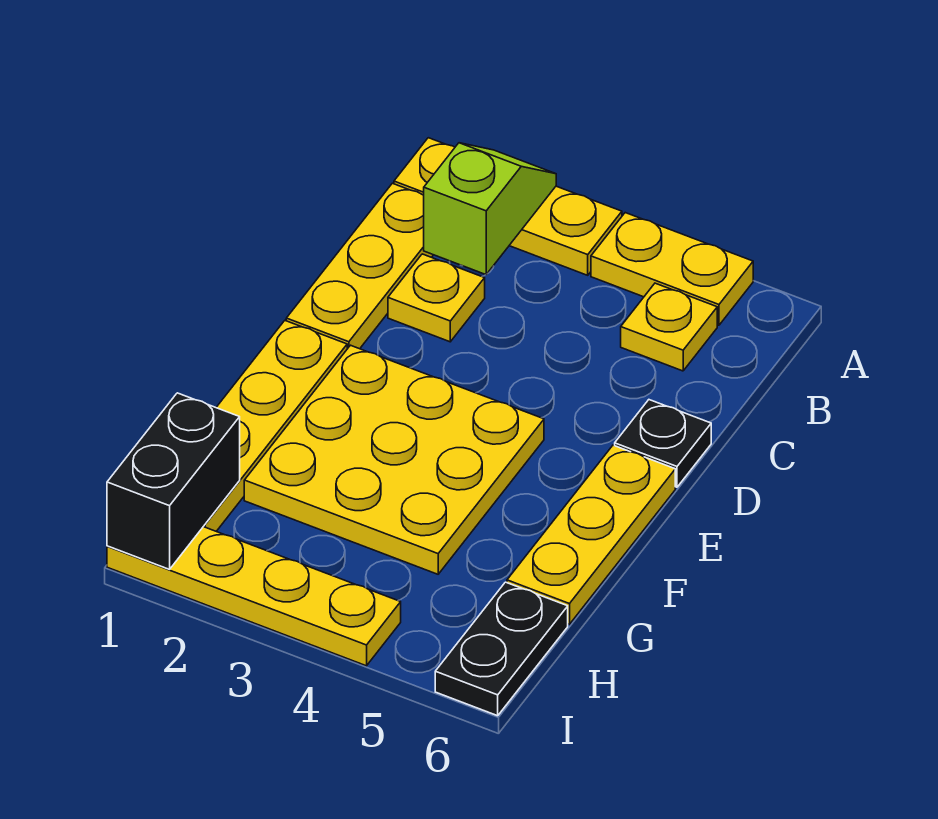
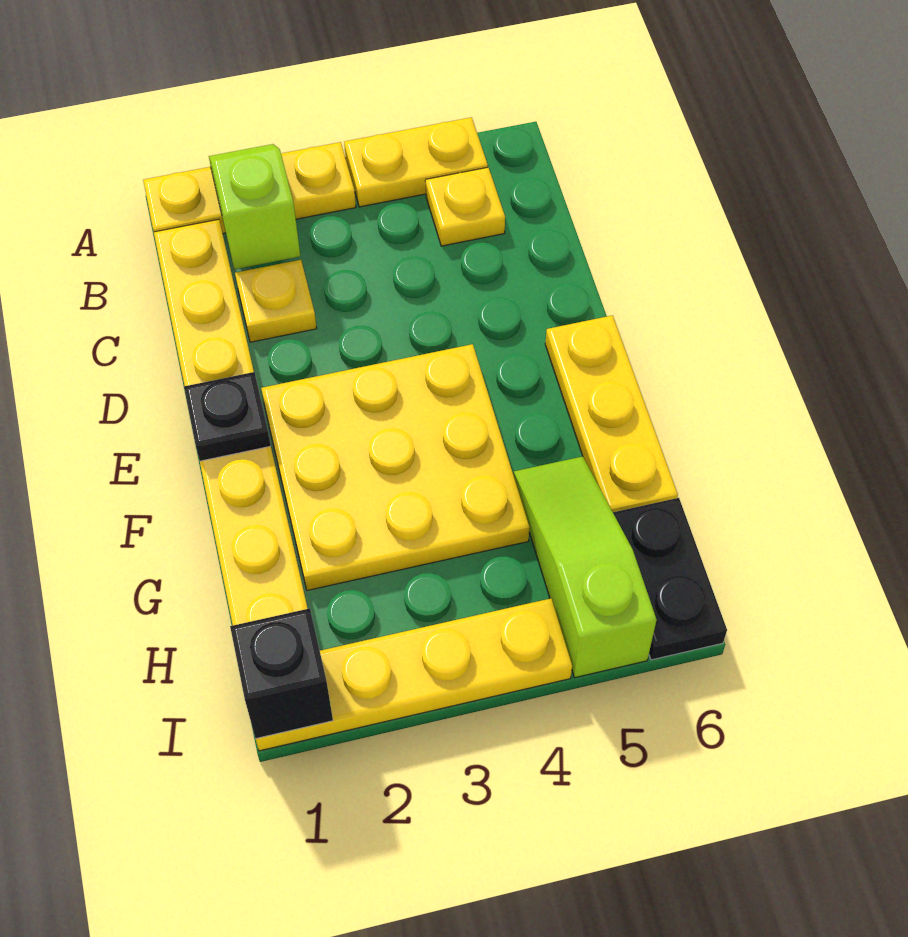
black 1x1 plate [615,400,711,487] -> black 1x1 plate moved to [184,372,271,461]
none -> lime 1x3 slope [513,456,657,678]
black 1x2 brick [107,393,240,569] -> black 1x1 brick [230,608,333,739]

